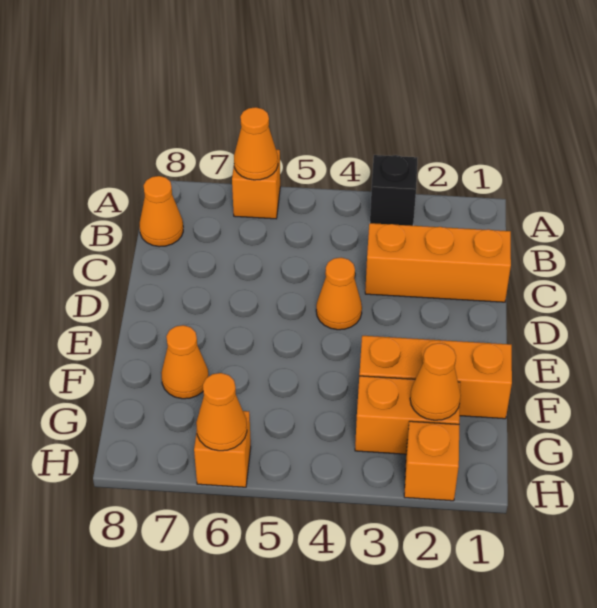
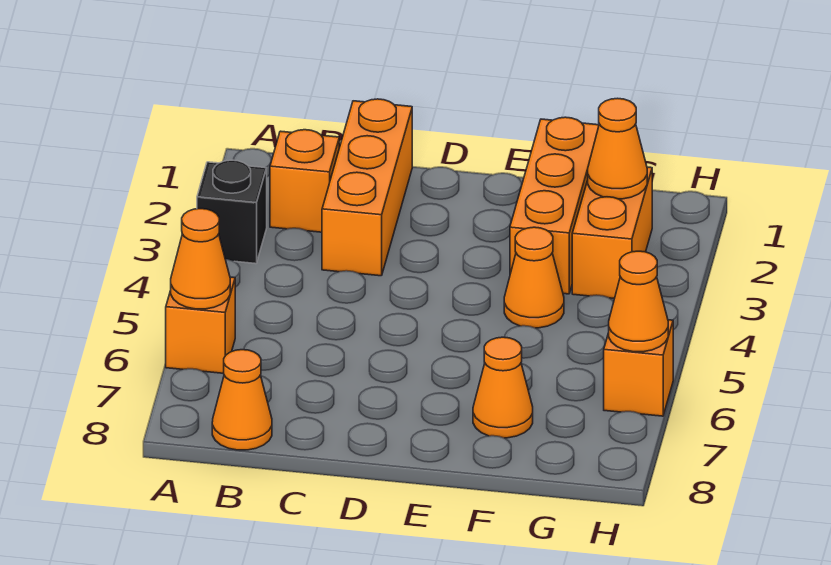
orange 1x1 cone [316,258,362,330] -> orange 1x1 cone moved to [504,227,564,328]
orange 1x1 brick [404,421,459,501] -> orange 1x1 brick moved to [270,130,339,232]

